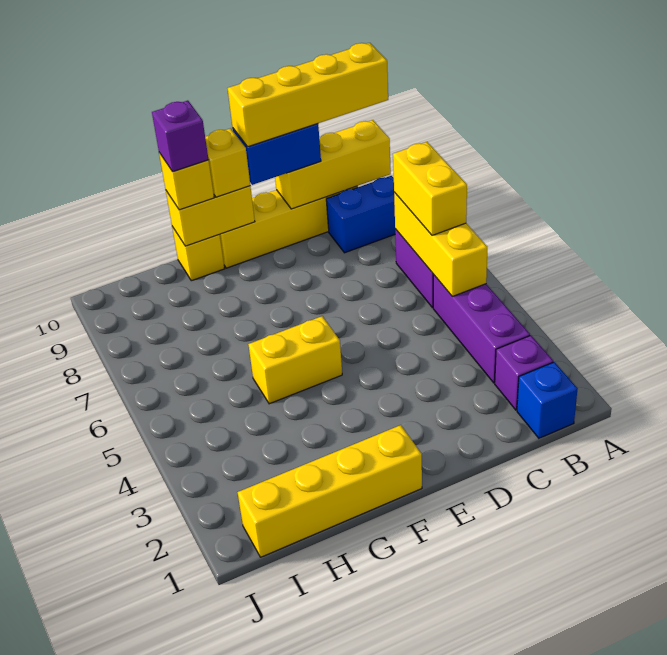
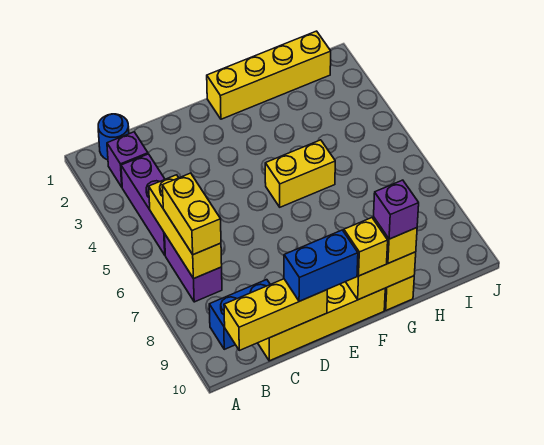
blue 1x1 brick [517,362,577,438] -> blue 1x1 round brick [98,114,129,160]
yellow 1x4 brick [228,43,388,147] -> none

